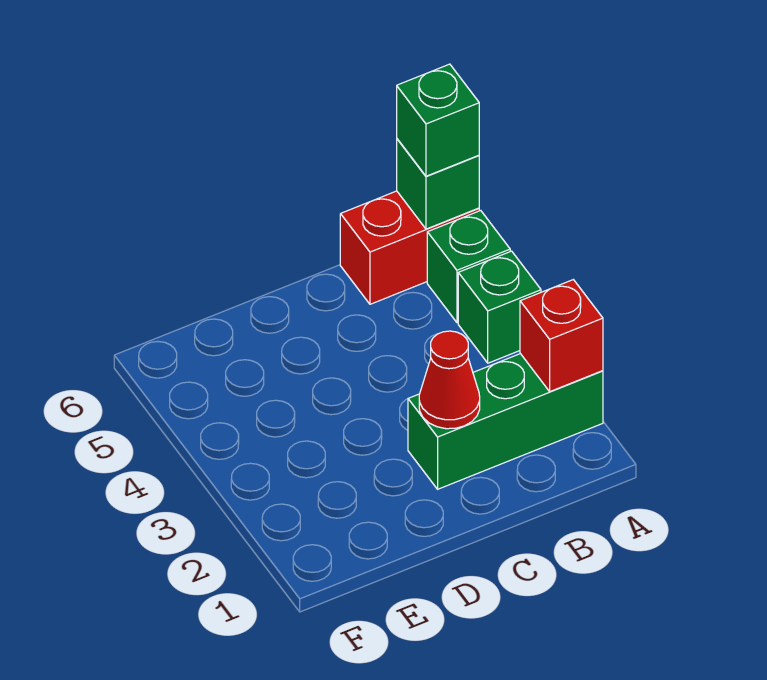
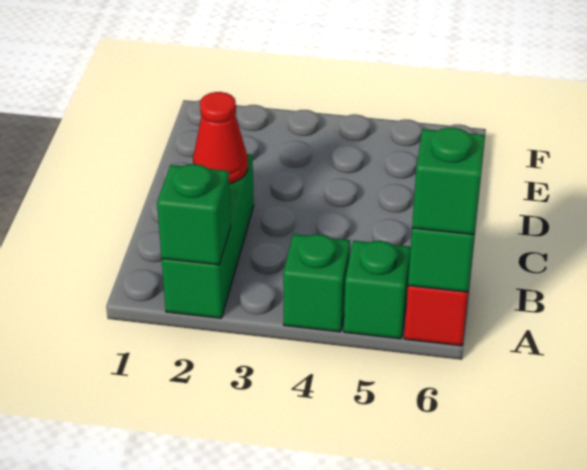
red 1x1 brick [520,280,603,391] -> green 1x1 brick [157,164,231,265]

